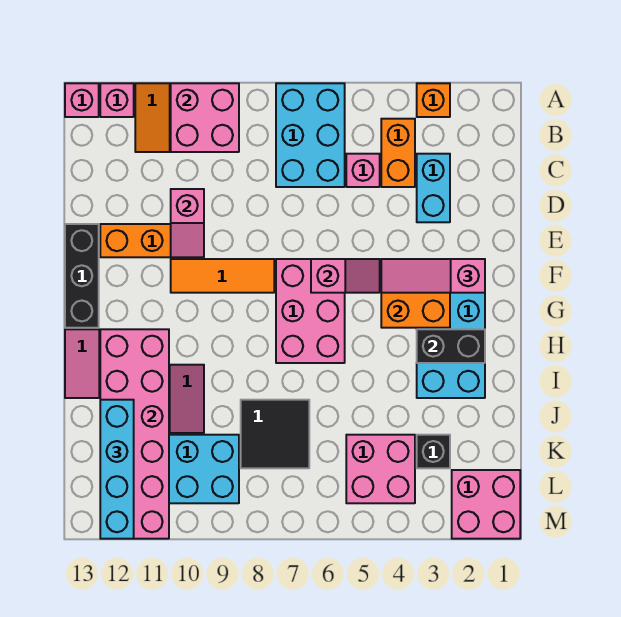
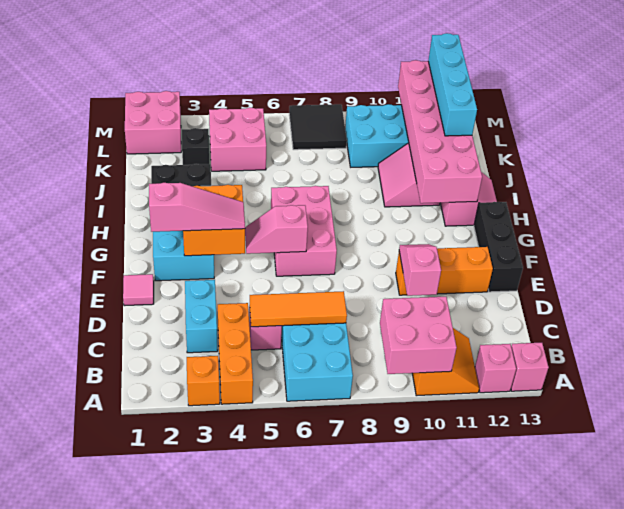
orange 1x2 brick [381,119,415,187] -> orange 1x3 brick [218,303,253,404]
none -> pink 1x1 tile [123,274,154,306]
orange 1x3 tile [171,259,274,293] -> orange 1x3 tile moved to [250,291,347,327]
black 2x2 tile [241,400,309,468] -> black 2x2 tile moved to [289,104,347,150]

